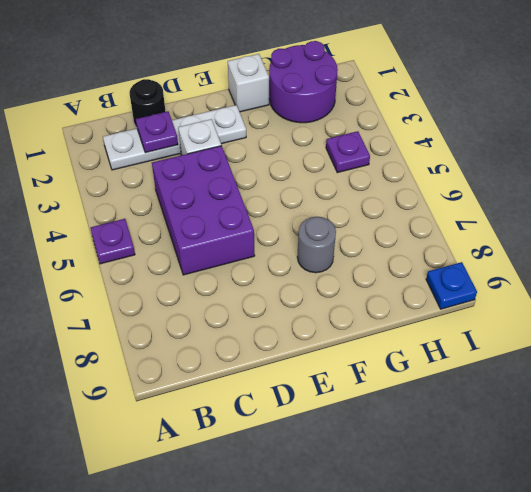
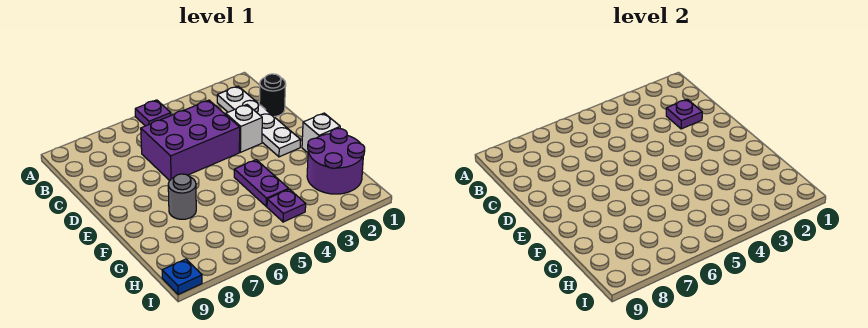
none -> purple 1x2 plate [234,160,288,206]

